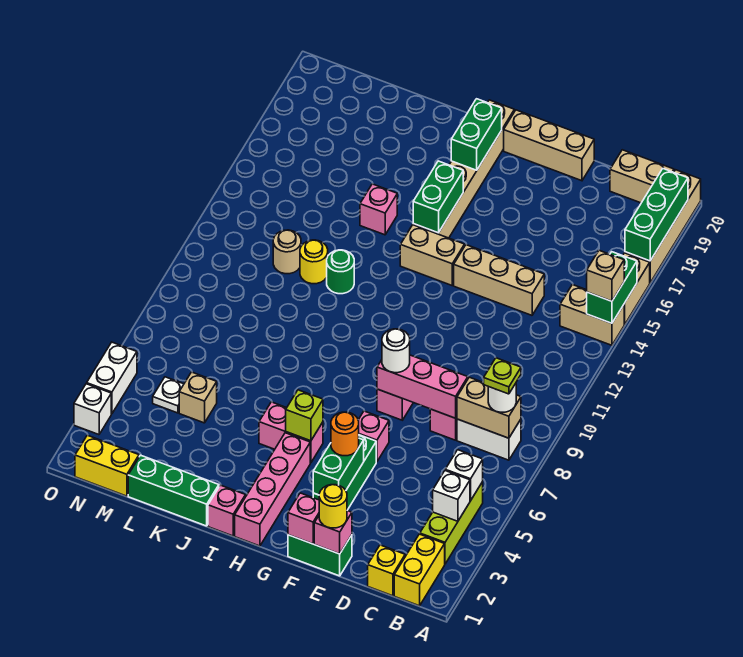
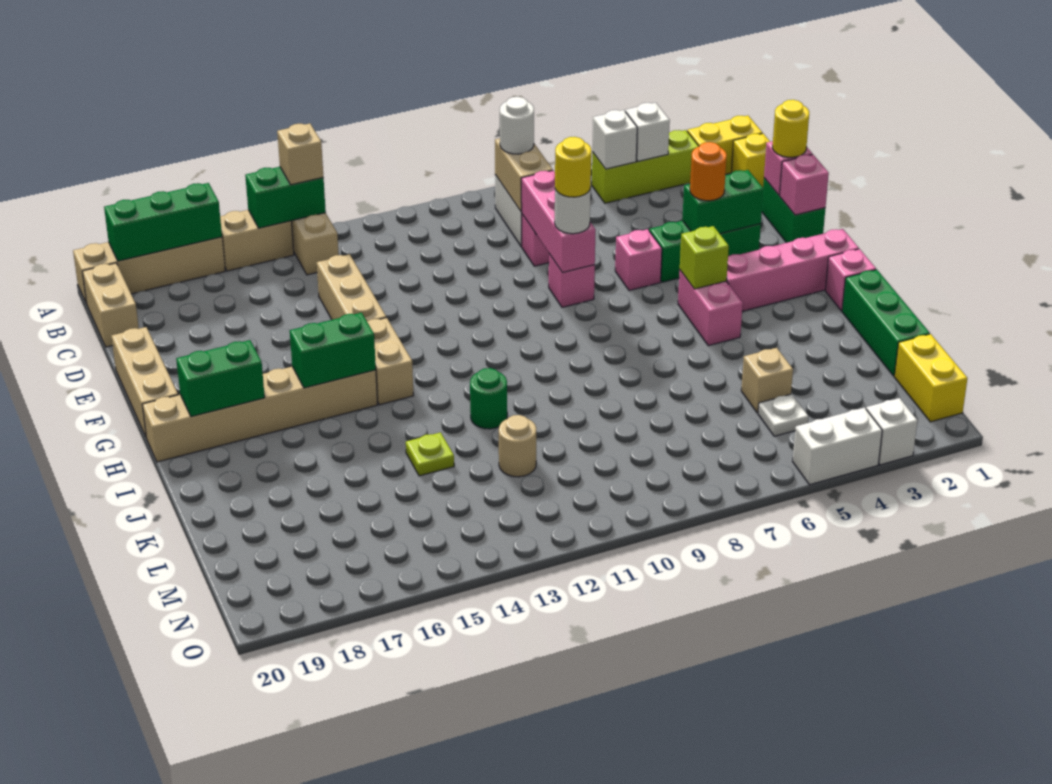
lime 1x1 plate [483,358,521,394] -> lime 1x1 plate moved to [406,432,454,476]
pink 1x1 brick [360,184,397,235] -> none
yellow 1x1 round brick [300,240,328,284] -> yellow 1x1 round brick moved to [555,137,591,197]

